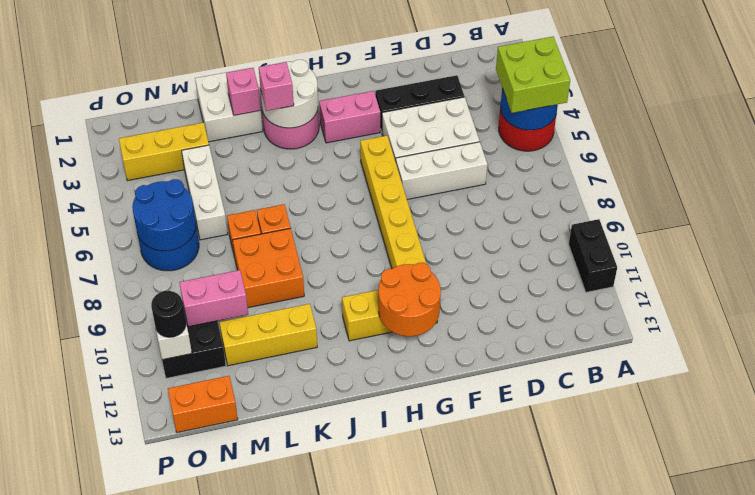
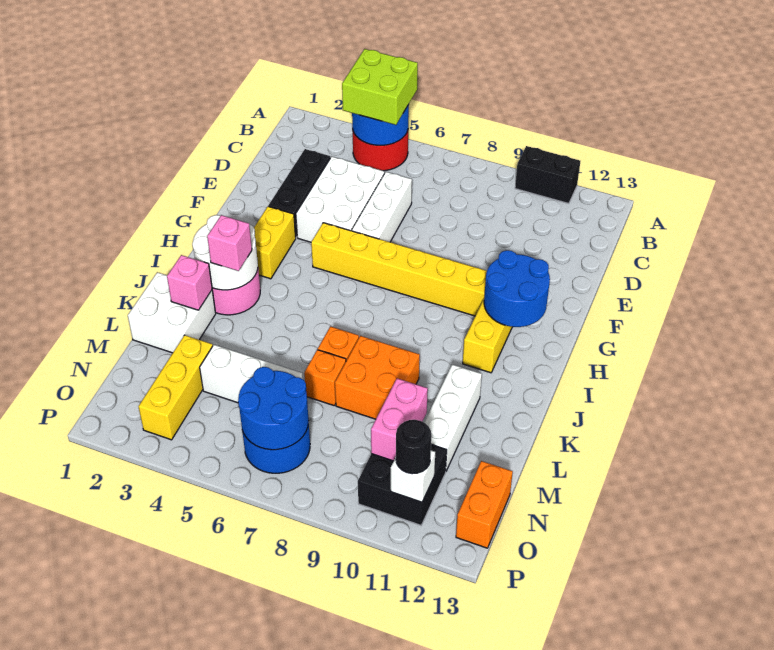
pink 1x2 brick [319,91,380,143] -> yellow 1x2 brick [254,206,296,279]
orange 2x2 round brick [379,263,441,336] -> blue 2x2 round brick [484,250,550,327]
yellow 1x3 brick [219,304,317,366] -> white 1x3 brick [424,364,482,471]

